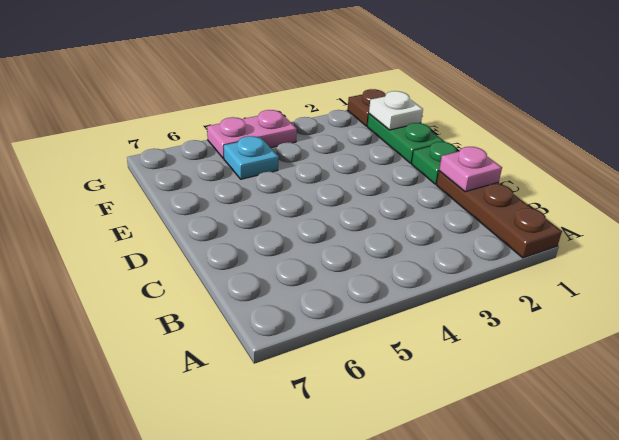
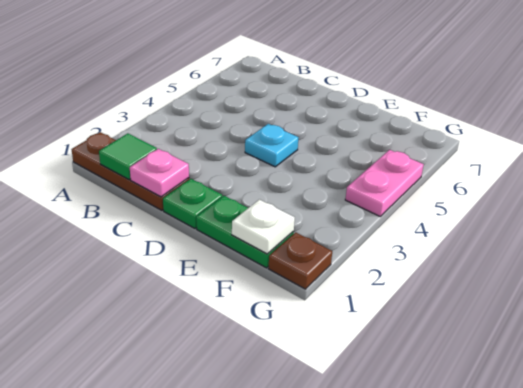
none -> green 1x1 tile [99,133,157,180]
cyan 1x1 plate [224,136,279,179] -> cyan 1x1 plate moved to [245,124,298,167]

